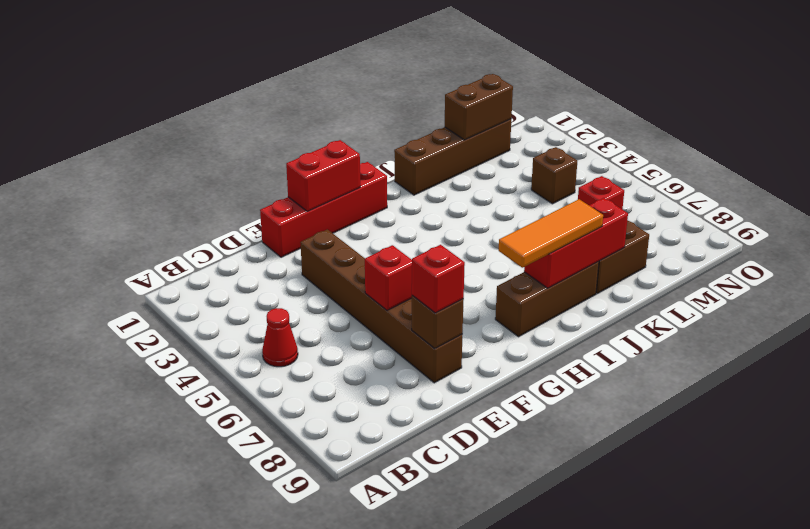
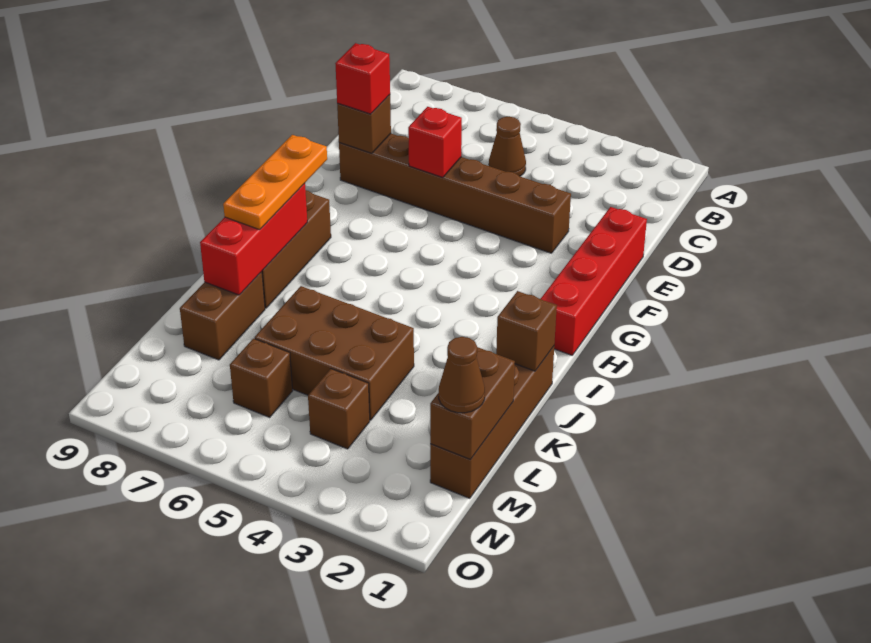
red 1x1 cone [262,308,298,367] -> none
none -> brown 1x1 cone [489,117,526,176]
red 1x2 brick [286,140,360,211] -> none
orange 1x3 tile [499,199,603,268] -> orange 1x3 plate [223,135,327,230]
none -> brown 1x1 brick [496,291,557,371]
none -> brown 2x3 brick [255,286,414,420]
none -> brown 1x1 cone [439,337,485,413]
red 1x1 brick [578,176,624,209] -> brown 1x1 brick [230,339,293,417]

